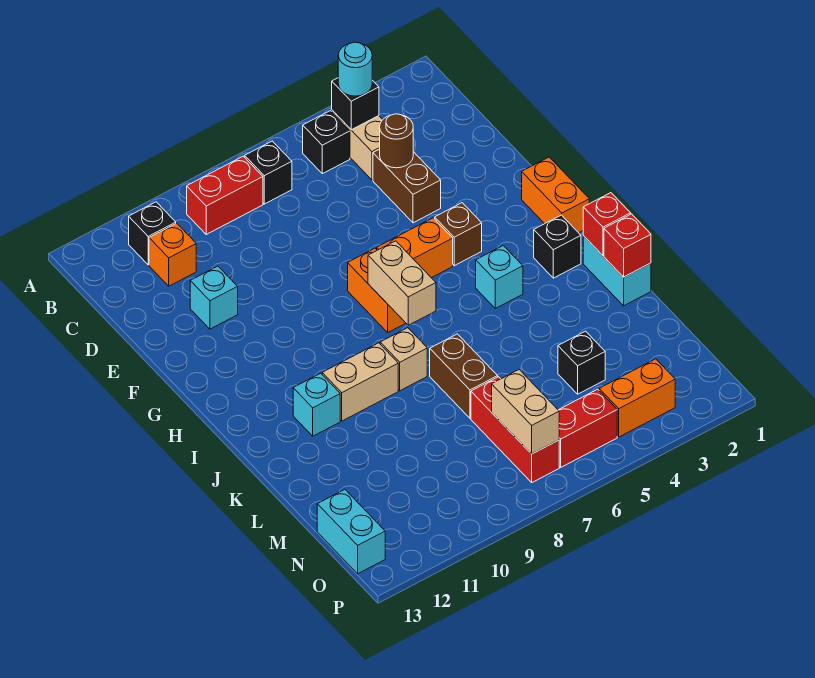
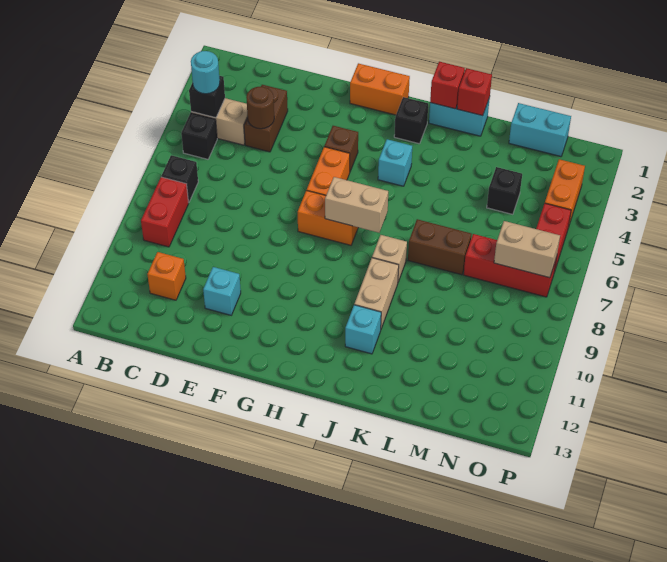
black 1x1 brick [129,202,176,265] -> none
brown 1x2 brick [373,149,441,223] -> brown 1x2 brick turned to [244,85,288,152]
cyan 1x2 brick [317,490,385,574] -> cyan 1x2 brick moved to [509,103,571,156]

